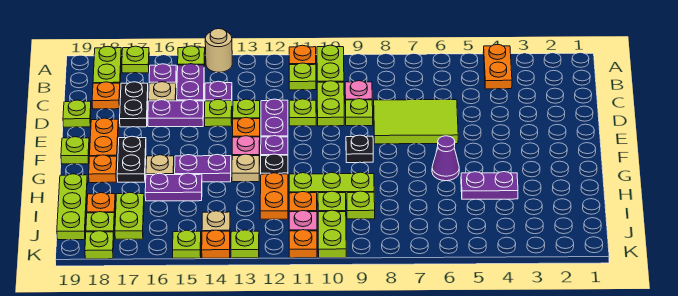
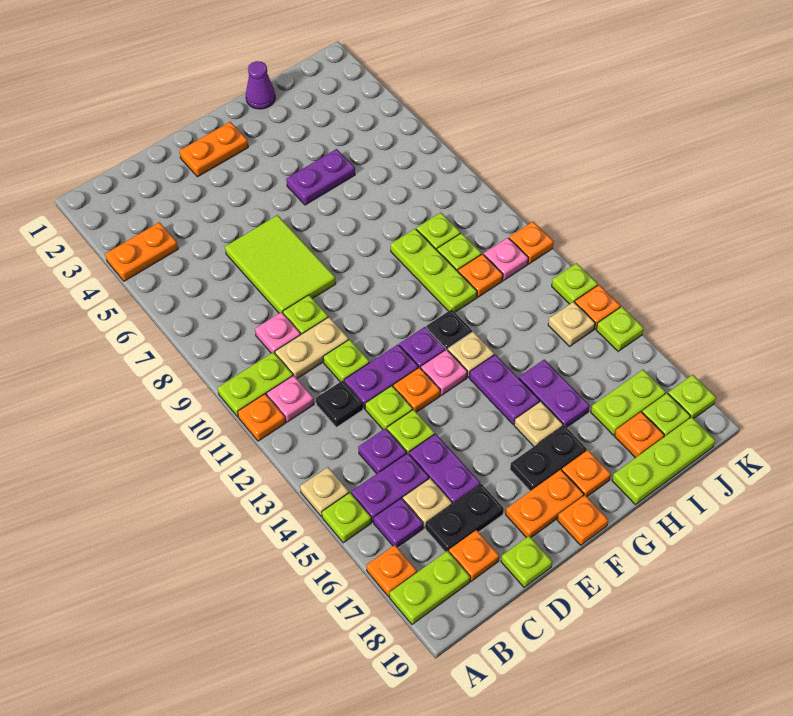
tan 1x1 round brick [205,29,232,72] -> tan 1x1 plate [300,467,349,516]
lime 1x1 plate [122,46,149,73] -> orange 1x1 plate [366,545,417,597]
lime 1x1 plate [289,63,316,90] -> pink 1x1 plate [267,375,314,422]
lime 1x2 plate [317,81,344,126] -> tan 1x2 plate [275,317,349,379]
black 1x1 plate [346,135,373,163] -> black 1x1 plate moved to [316,381,363,427]
lime 1x1 plate [61,137,89,164] -> orange 1x1 plate [557,495,608,545]
purple 1x1 cone [432,136,459,181] -> purple 1x1 cone moved to [246,61,275,109]
purple 1x2 plate [461,172,518,199] -> purple 1x2 plate turned to [286,149,355,205]
orange 1x2 plate [260,173,288,219] -> orange 1x2 plate moved to [179,122,248,177]
lime 1x2 plate [318,210,346,258] -> none

